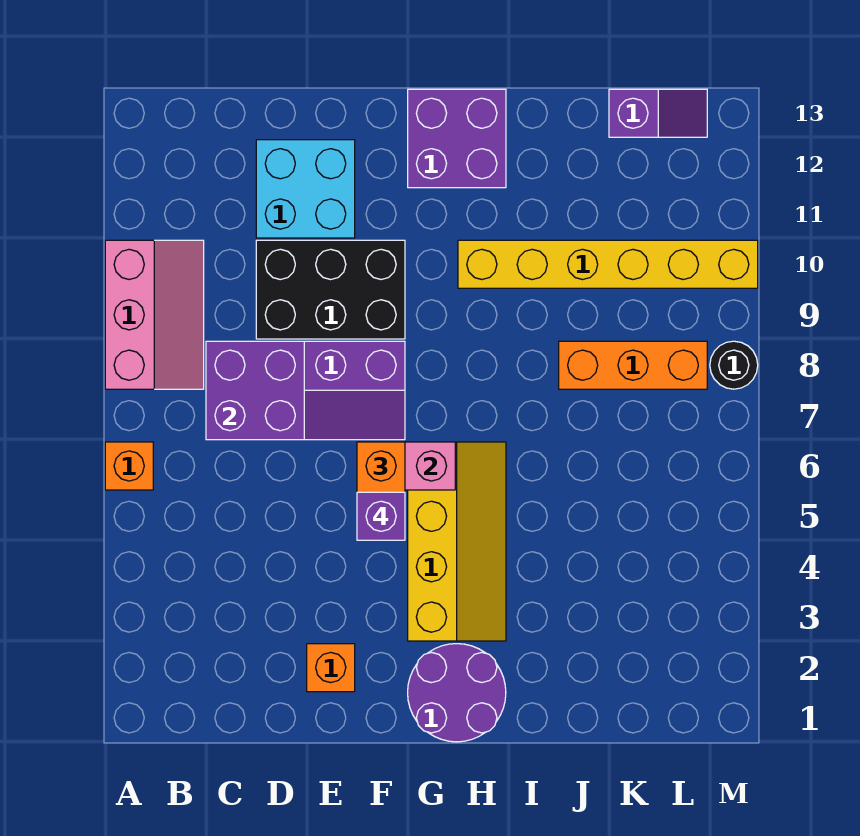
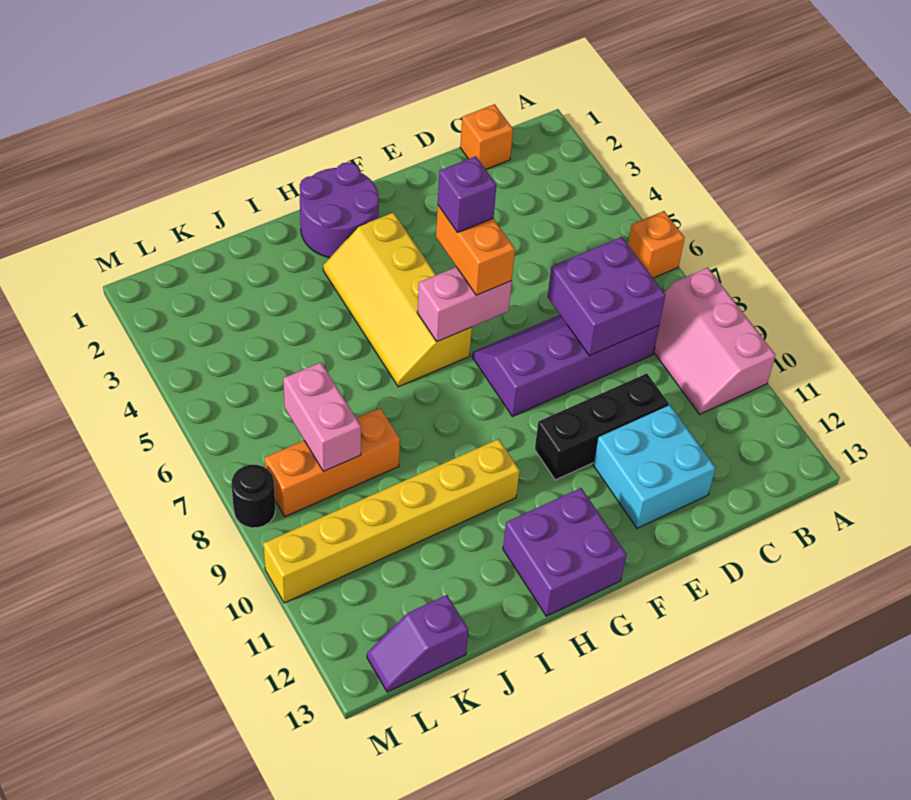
black 2x3 brick [256,240,405,339] -> black 1x3 brick [535,374,669,480]
orange 1x1 brick [307,644,355,692] -> orange 1x1 brick moved to [460,104,513,169]
none -> pink 1x2 brick [283,362,361,471]

